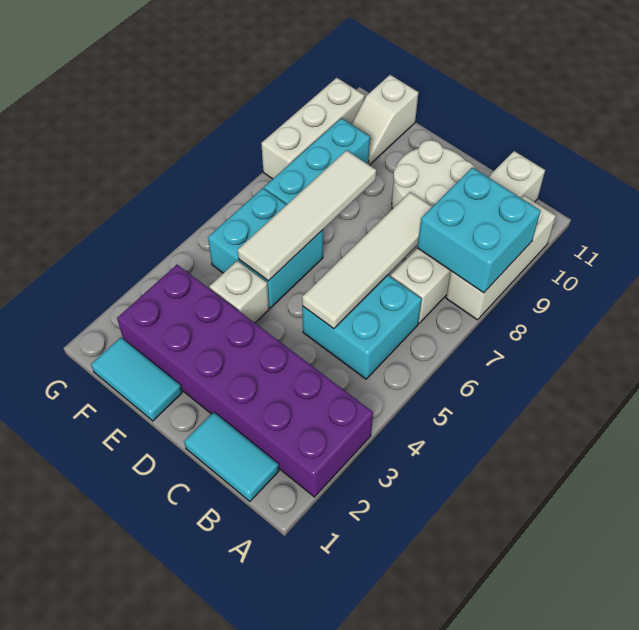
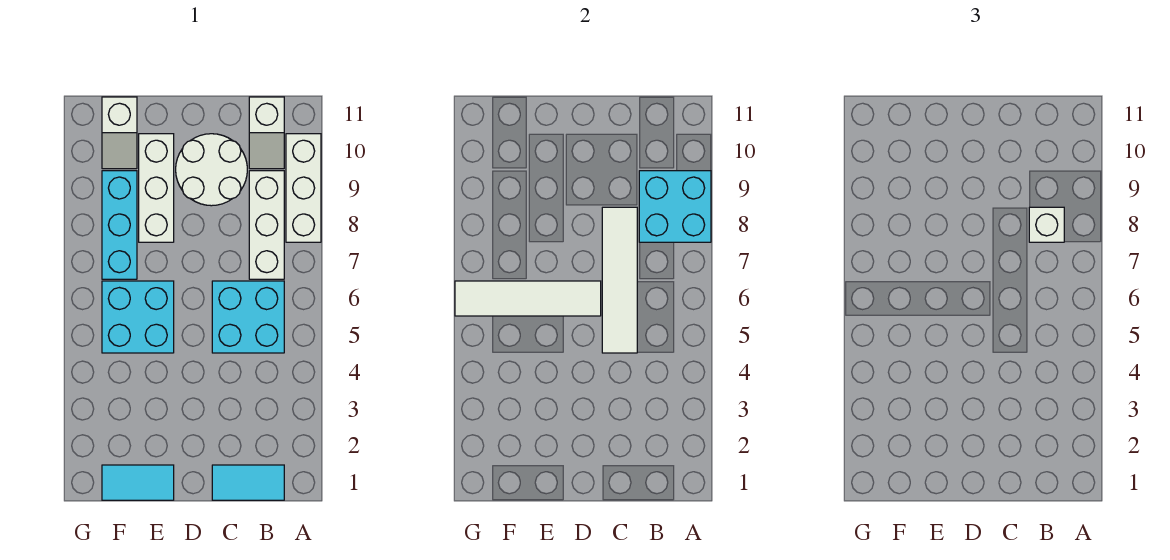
purple 2x6 brick [117,265,373,497] -> none
white 1x1 brick [209,261,269,323] -> white 1x1 brick moved to [1029,207,1064,242]
white 1x4 tile [238,150,376,281] -> white 1x4 tile turned to [455,281,601,316]
white 1x3 brick [261,78,365,179] -> white 1x3 brick moved to [139,134,174,242]

